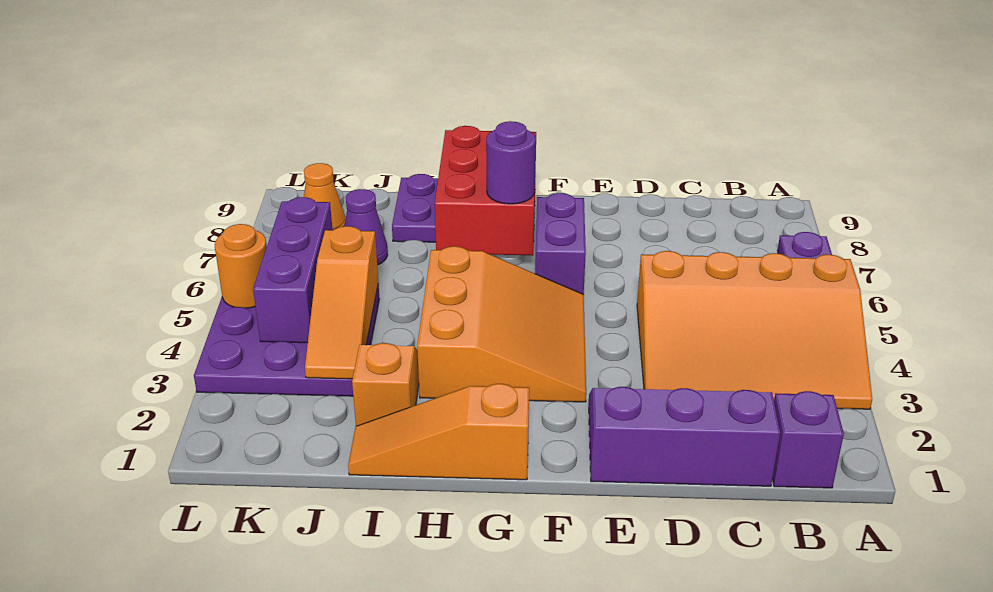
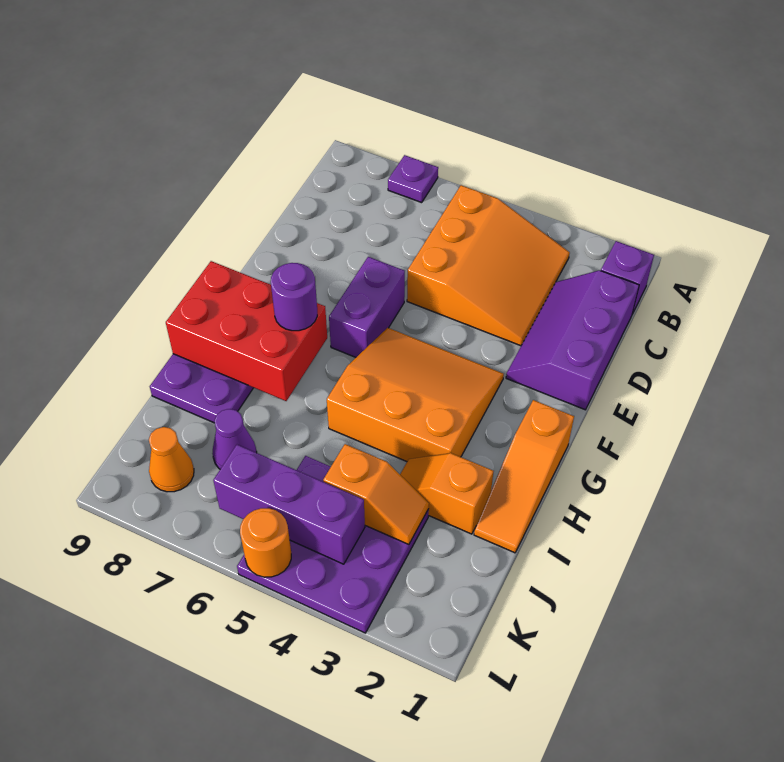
orange 3x4 slope [637,251,872,409] -> orange 3x3 slope [407,185,570,346]
purple 1x2 brick [535,193,586,294] -> purple 1x2 brick turned to [329,257,405,357]
orange 1x3 slope [305,226,378,379] -> orange 1x2 slope [323,444,429,544]

